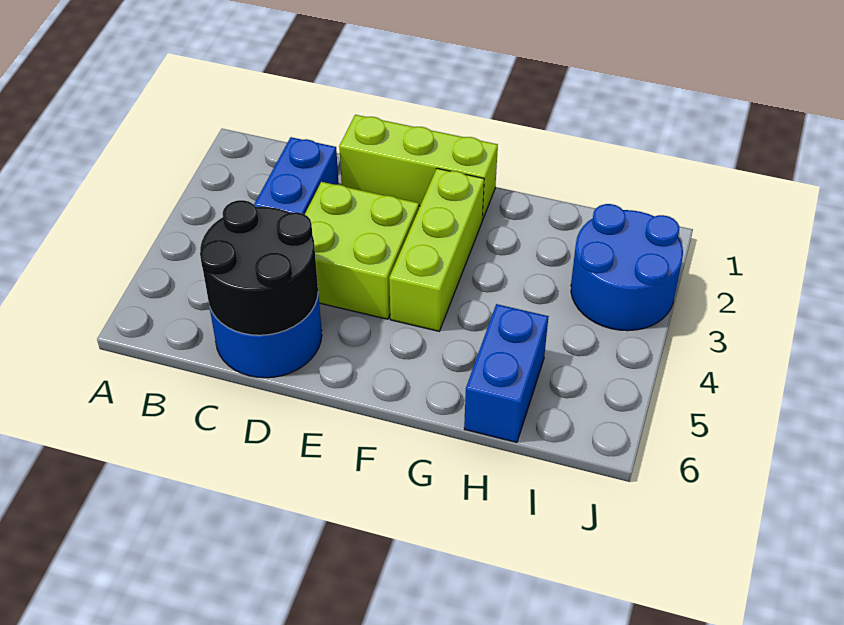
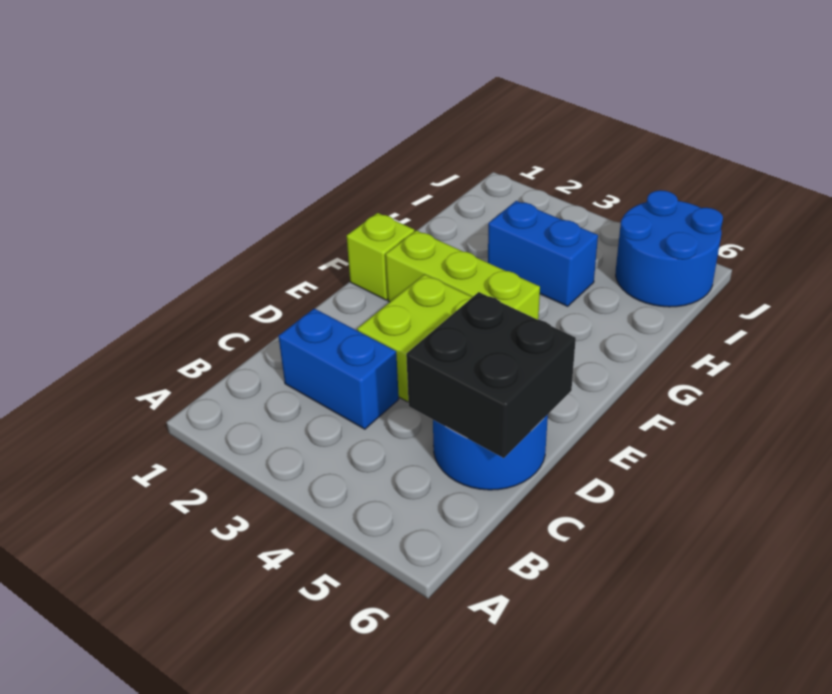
black 2x2 round brick [200,200,318,335] -> black 2x2 brick [406,292,576,458]
lime 1x3 brick [339,115,498,220] -> lime 1x1 brick [347,213,414,300]
blue 1x2 brick [464,304,549,442] -> blue 1x2 brick moved to [488,201,598,306]
blue 2x2 round brick [571,204,683,331] -> blue 2x2 round brick moved to [616,190,723,307]

